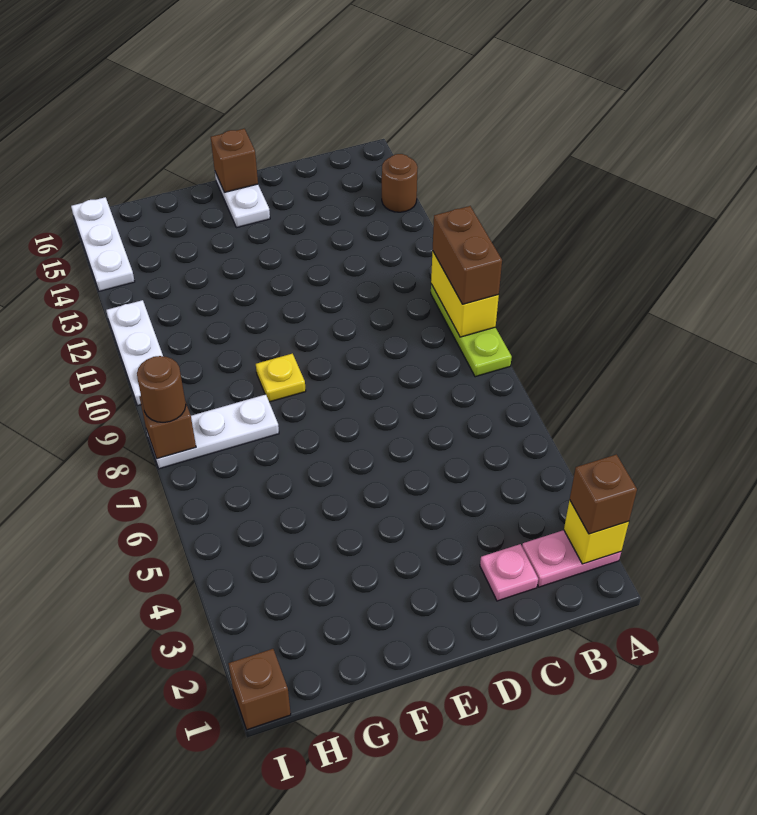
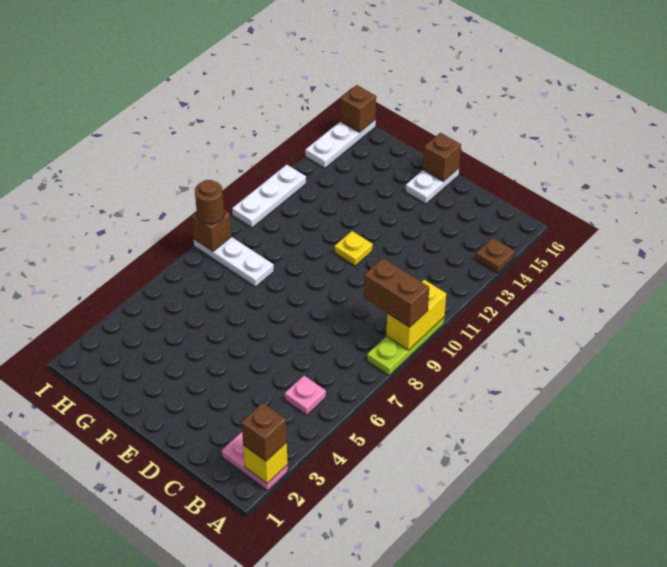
brown 1x2 brick [433,206,502,304] -> brown 1x2 brick turned to [364,258,429,327]
brown 1x1 round brick [382,154,418,212] -> brown 1x1 plate [476,238,515,273]
pink 1x1 plate [480,544,538,601] -> pink 1x1 plate moved to [285,376,326,415]
yellow 1x1 plate [256,354,306,402] -> yellow 1x1 plate moved to [335,231,373,266]
brown 1x1 brick [228,649,291,730] -> brown 1x1 brick moved to [340,85,376,133]

